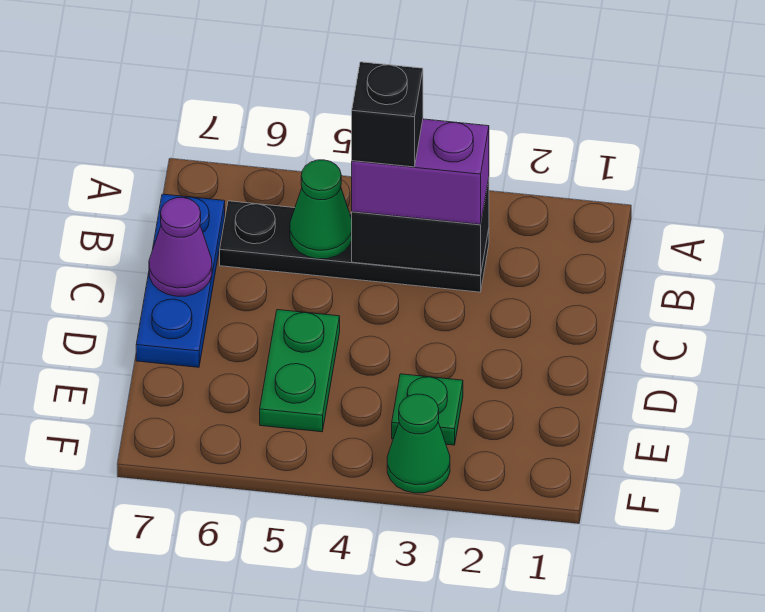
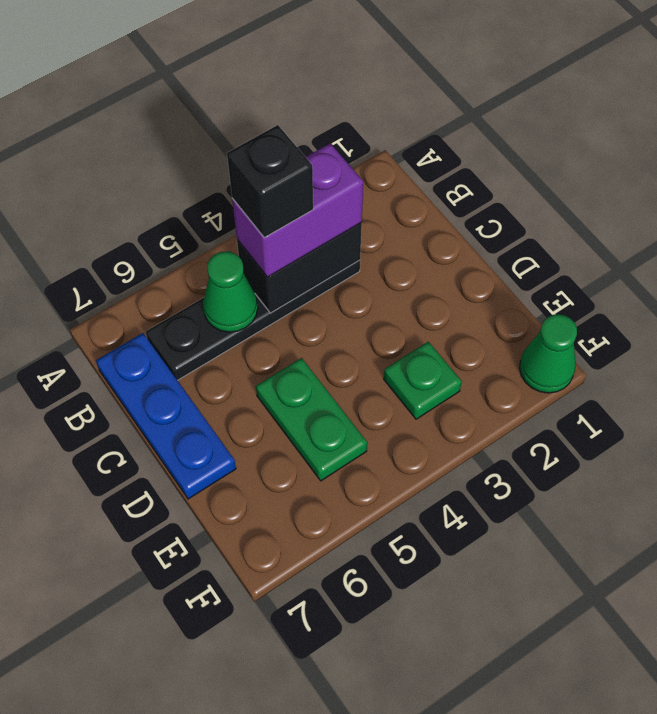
purple 1x1 cone [149,198,212,296] -> none
green 1x1 cone [387,394,450,493] -> green 1x1 cone moved to [519,314,577,393]

